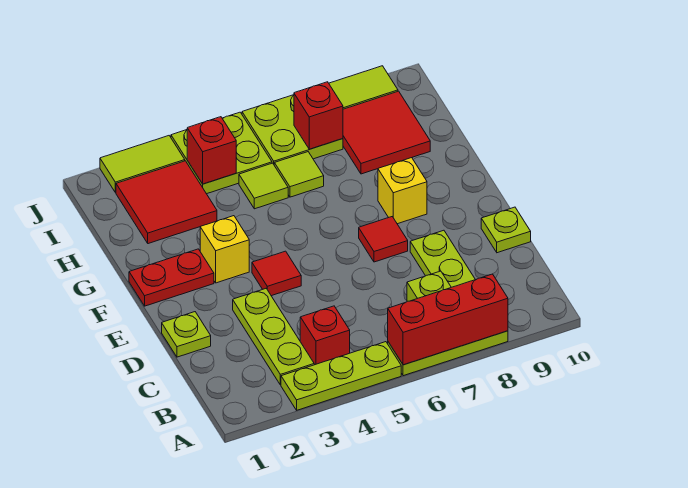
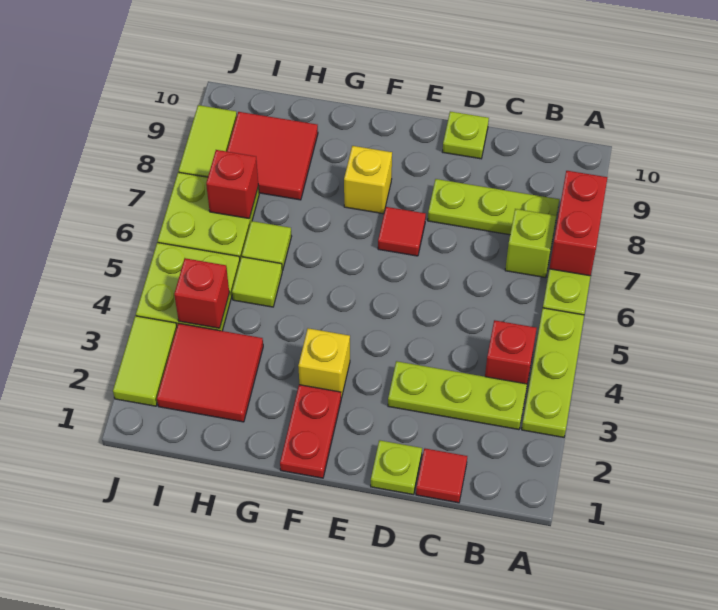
red 1x3 brick [388,274,508,365] -> red 1x2 brick [549,171,608,276]
red 1x1 tile [252,251,301,296] -> red 1x1 tile moved to [416,449,467,503]

